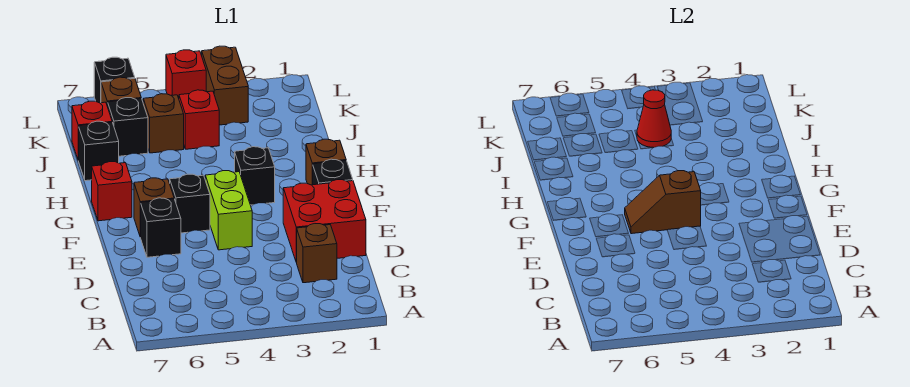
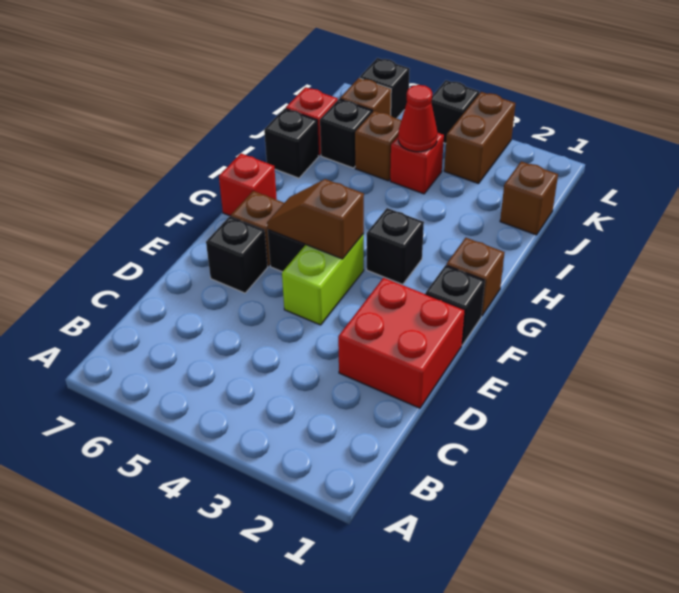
brown 1x1 brick [296,224,337,283] -> brown 1x1 brick moved to [500,161,558,235]
red 1x1 brick [166,50,206,98] -> black 1x1 brick [431,80,479,143]

